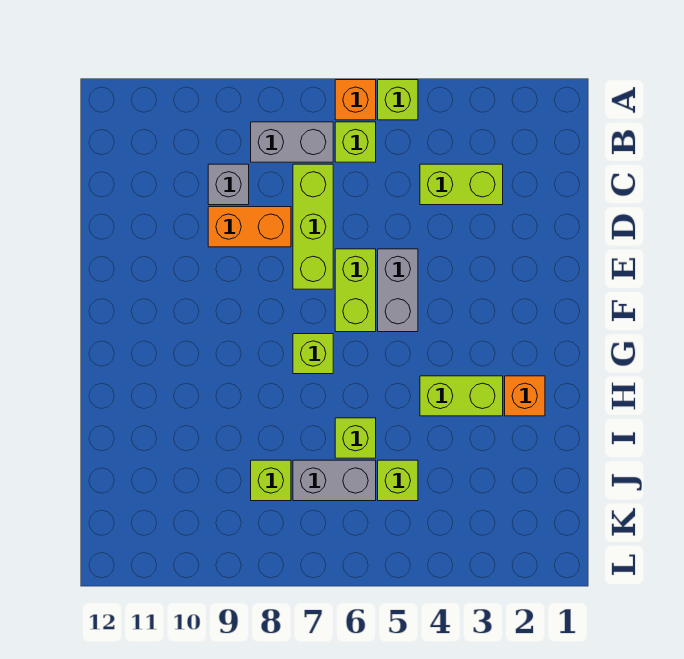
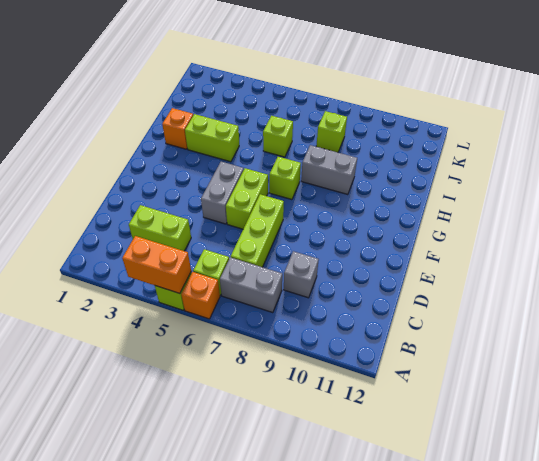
orange 1x2 brick [208,207,291,247] -> orange 1x2 brick moved to [122,236,191,294]
lime 1x1 brick [378,460,418,501] -> none
grey 1x2 brick [293,460,376,501] -> grey 1x2 brick moved to [301,145,357,195]

